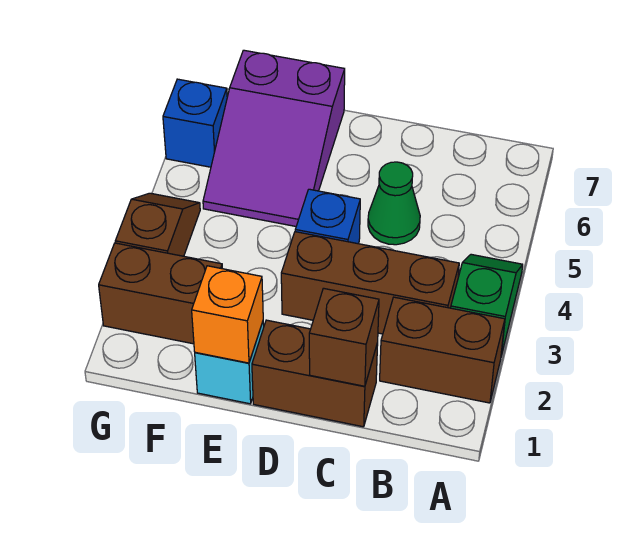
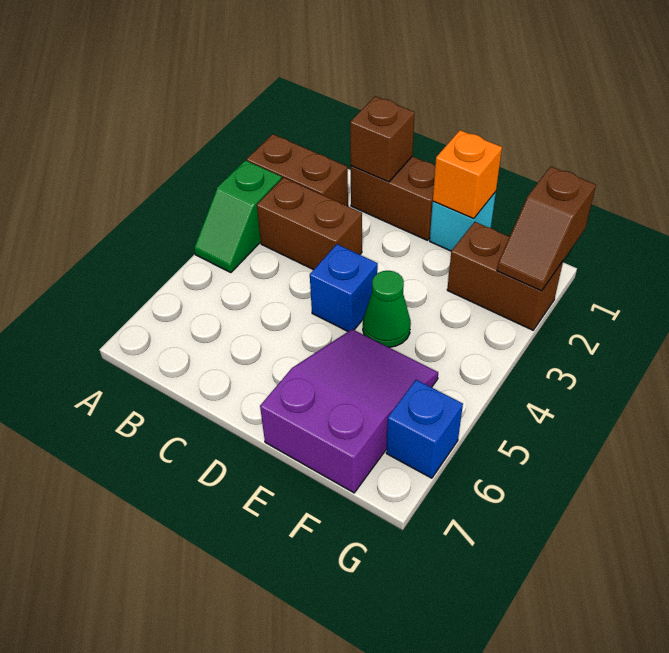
brown 1x3 brick [281,232,459,334] -> brown 1x2 brick [257,178,362,270]
green 1x1 cone [368,162,420,245] -> green 1x1 cone moved to [363,271,411,347]
brown 1x2 slope [115,193,200,256] -> brown 1x2 slope moved to [497,167,596,291]

